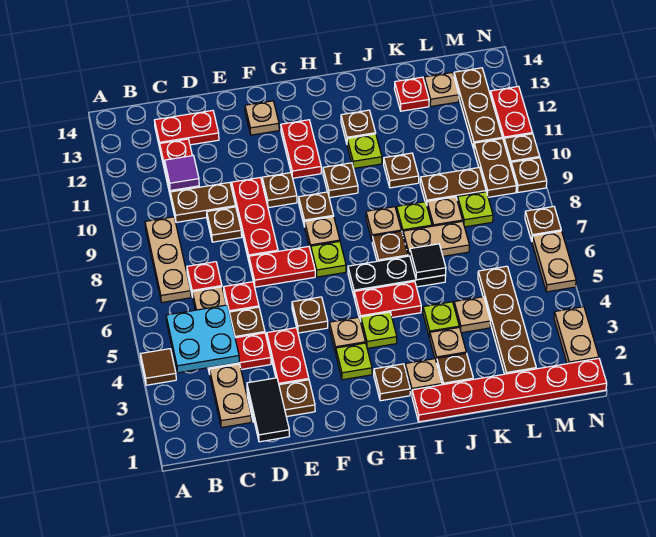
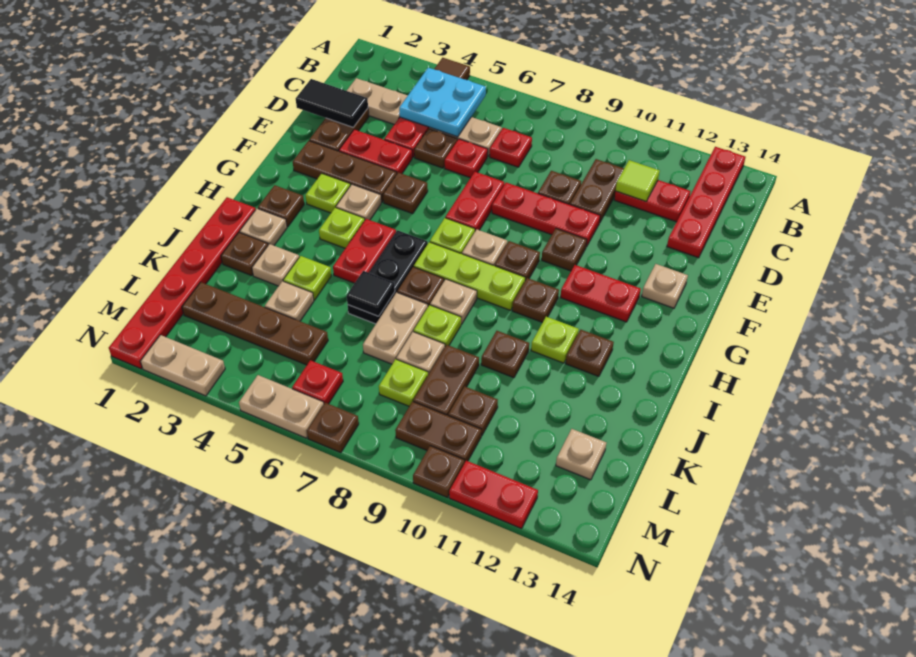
tan 1x3 plate [145,217,191,302] -> none
purple 1x1 tile [165,156,199,191] -> lime 1x1 tile [616,160,660,201]
red 1x2 plate [154,110,219,148] -> red 1x4 plate [667,147,745,258]
none -> lime 1x3 plate [414,242,525,310]
red 1x1 plate [394,77,429,111] -> red 1x1 plate moved to [292,360,343,404]
brown 1x3 plate [454,68,502,149] -> brown 1x3 plate moved to [293,141,397,202]
brown 1x1 plate [511,158,547,192] -> brown 1x1 plate moved to [448,386,498,436]

